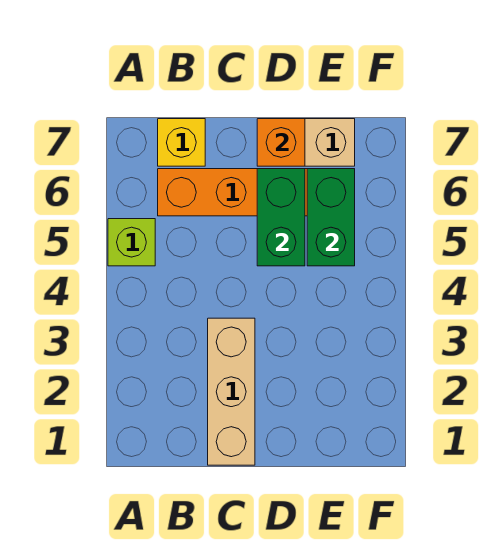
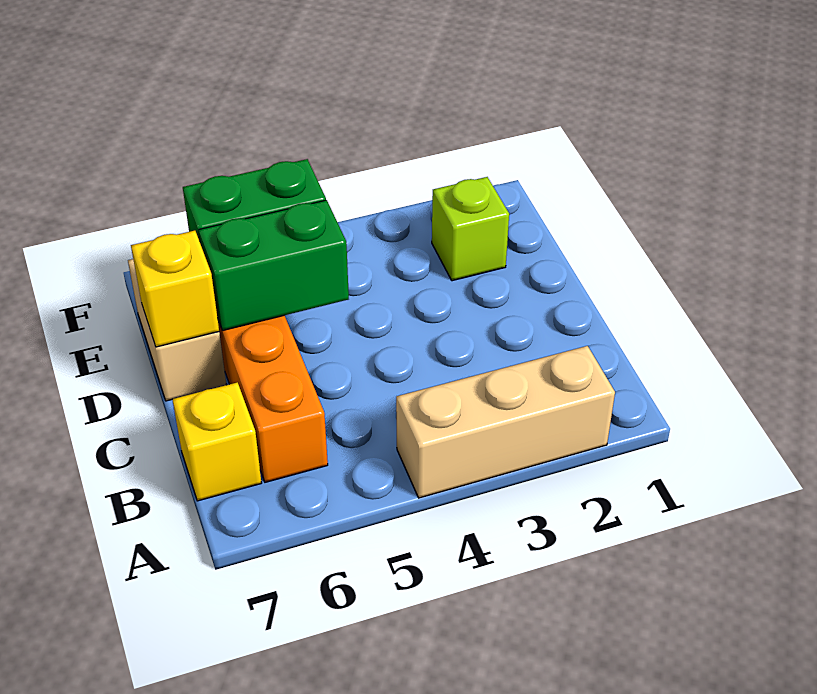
lime 1x1 brick [108,219,155,266] -> lime 1x1 brick moved to [432,177,509,281]
tan 1x3 brick [208,318,255,465] -> tan 1x3 brick moved to [396,346,615,498]
orange 1x1 brick [257,119,305,166] -> yellow 1x1 brick [131,231,219,347]

